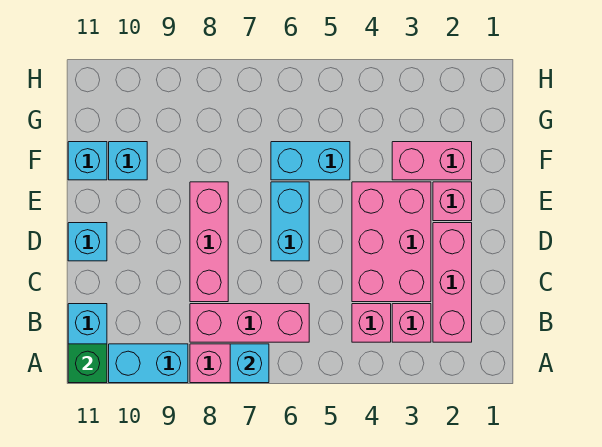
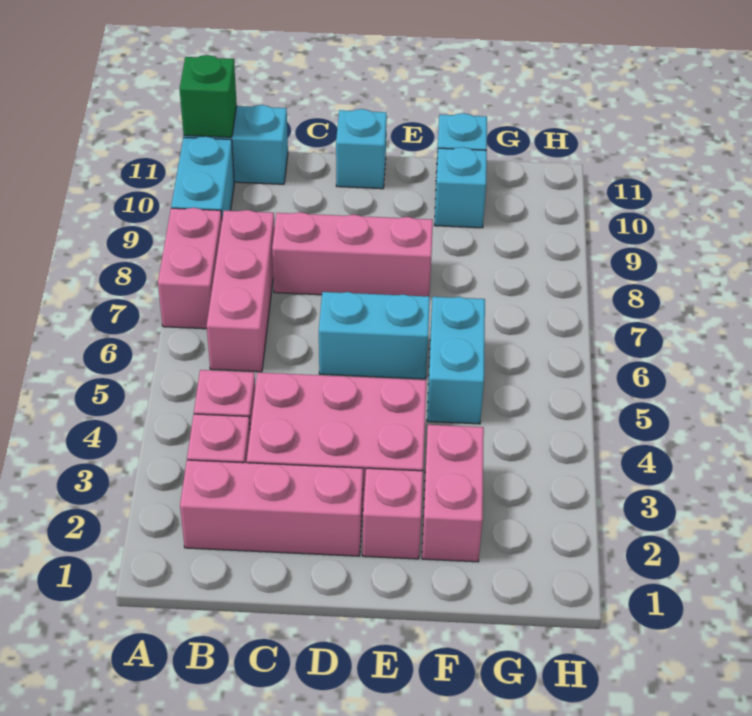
cyan 1x1 brick [230,344,269,383] -> none

